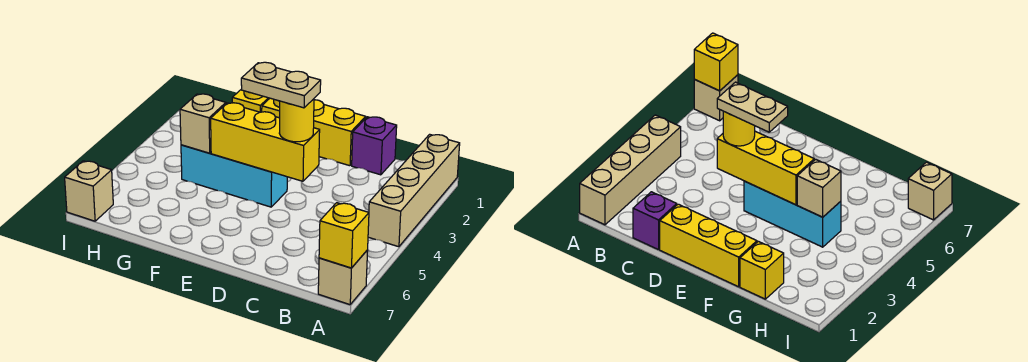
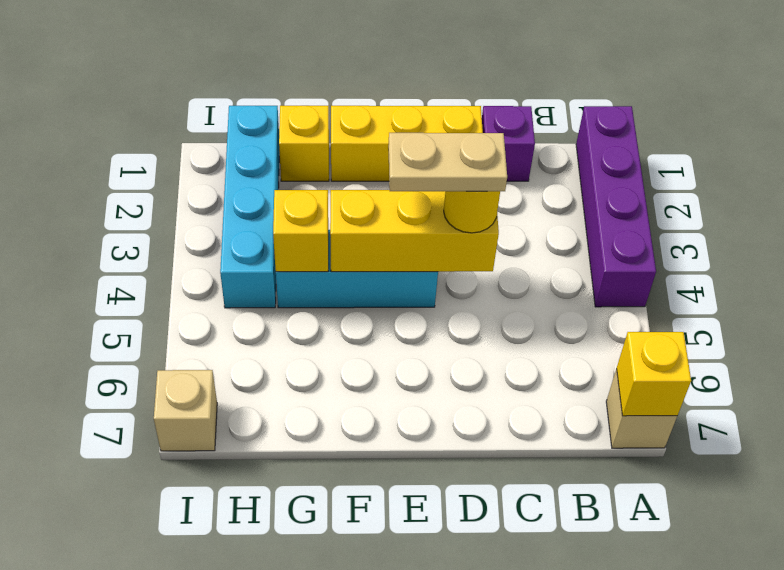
tan 1x4 brick [368,134,460,247] -> purple 1x4 brick [576,106,656,307]
tan 1x1 brick [180,94,226,153] -> yellow 1x1 brick [273,190,328,272]
none -> cyan 1x4 brick [220,106,279,308]

